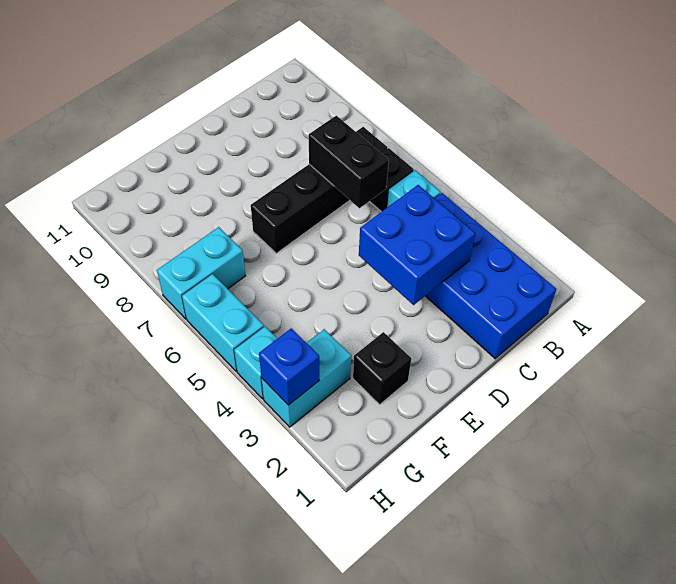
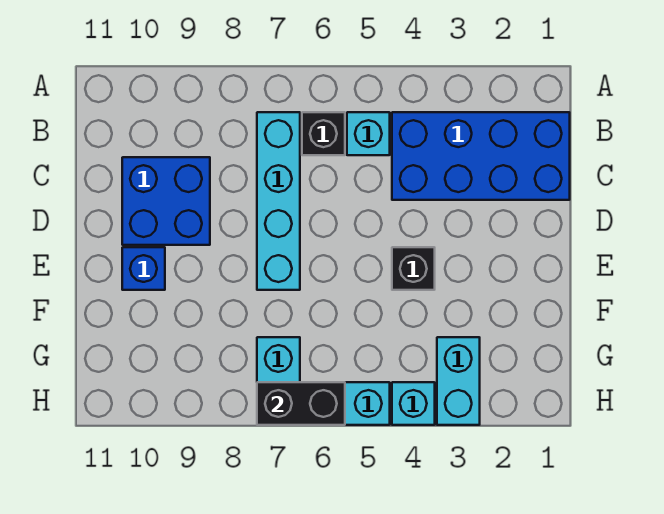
black 1x4 brick [251,127,387,253] -> cyan 1x4 brick [257,112,300,290]
blue 2x2 brick [359,185,475,305] -> blue 2x2 brick moved to [122,157,210,245]
black 1x2 brick [309,116,389,208] -> black 1x2 brick moved to [257,382,345,425]
black 1x1 brick [353,332,411,404] -> black 1x1 brick moved to [392,247,435,290]
blue 1x1 brick [259,328,319,405] -> blue 1x1 brick moved to [122,247,165,290]

